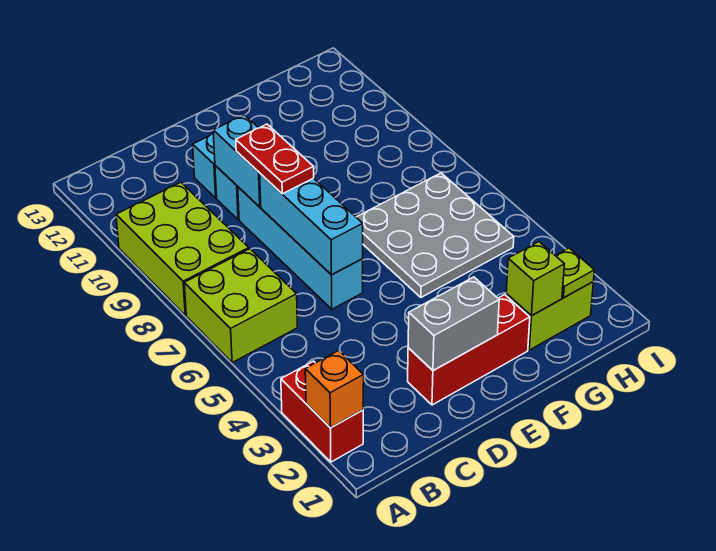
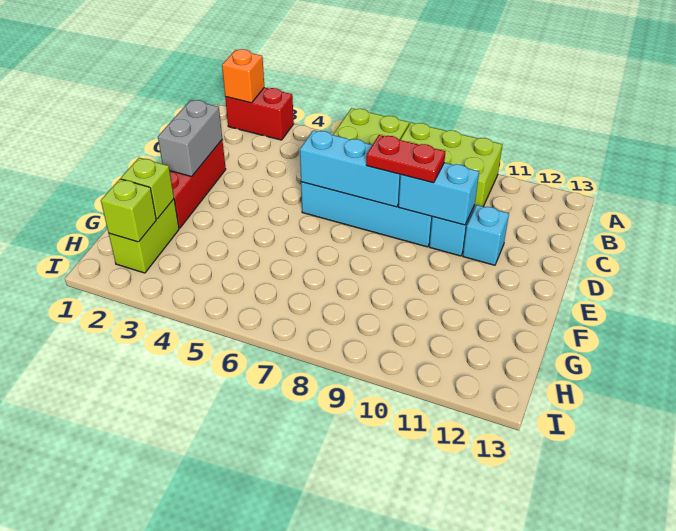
grey 3x3 plate [356,173,514,297] -> none
lime 1x1 plate [555,248,594,298] -> lime 1x1 brick [101,179,156,242]

